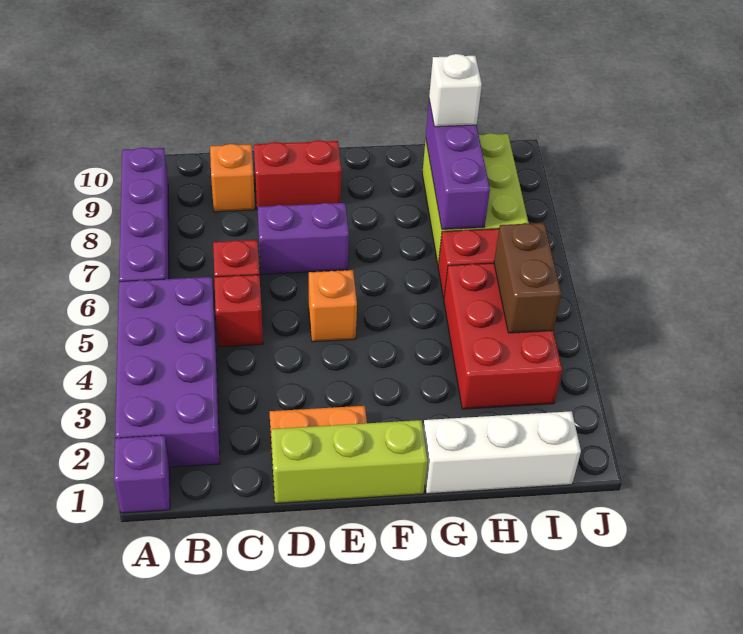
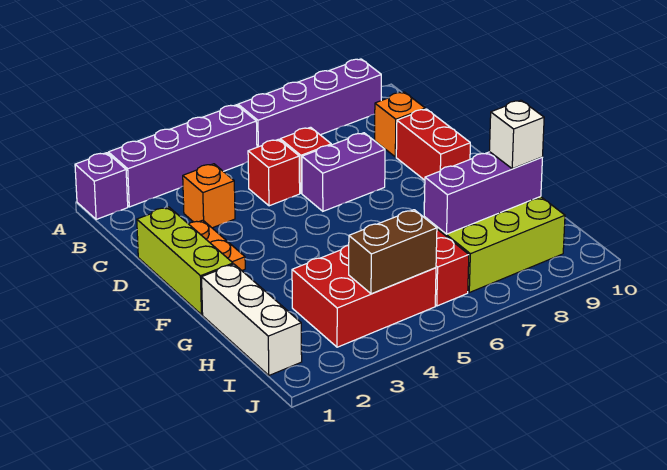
purple 2x4 brick [115,277,220,467] -> purple 1x4 brick [108,105,257,207]
purple 1x2 brick [258,203,349,274] -> purple 1x2 brick turned to [302,133,385,211]
orange 1x1 brick [309,270,357,342] -> orange 1x1 brick moved to [183,164,235,228]

